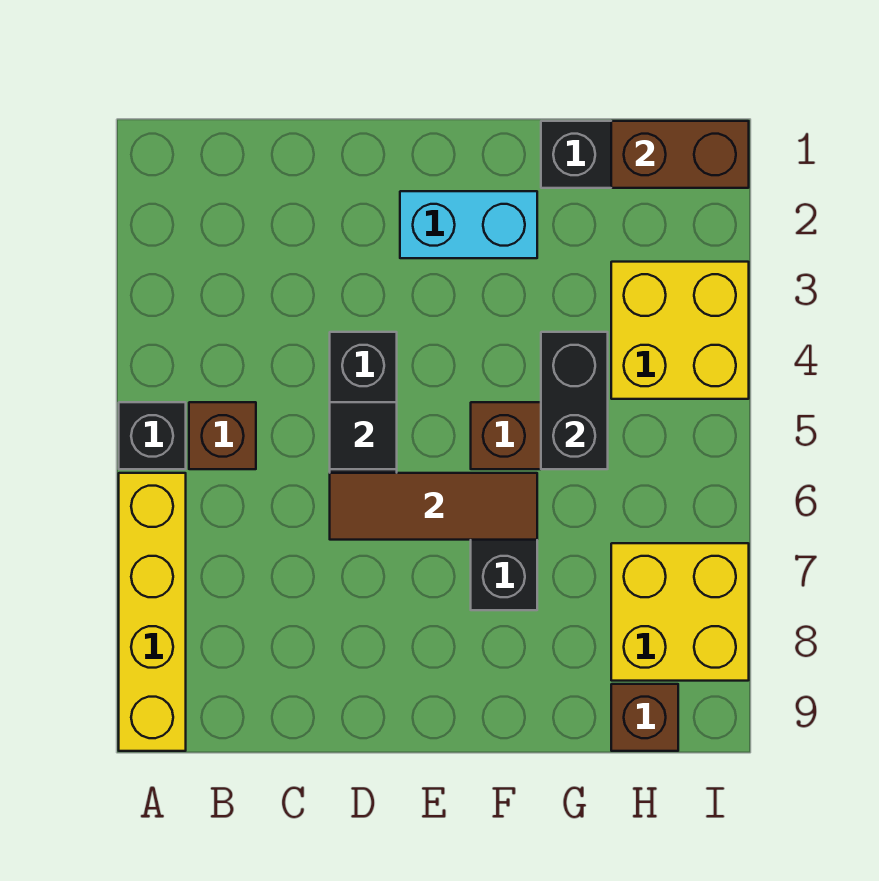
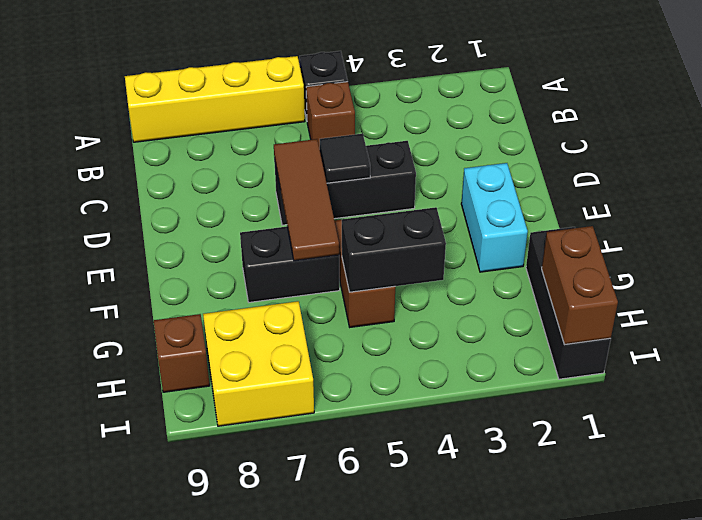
yellow 2x2 brick [611,262,749,399] -> none

